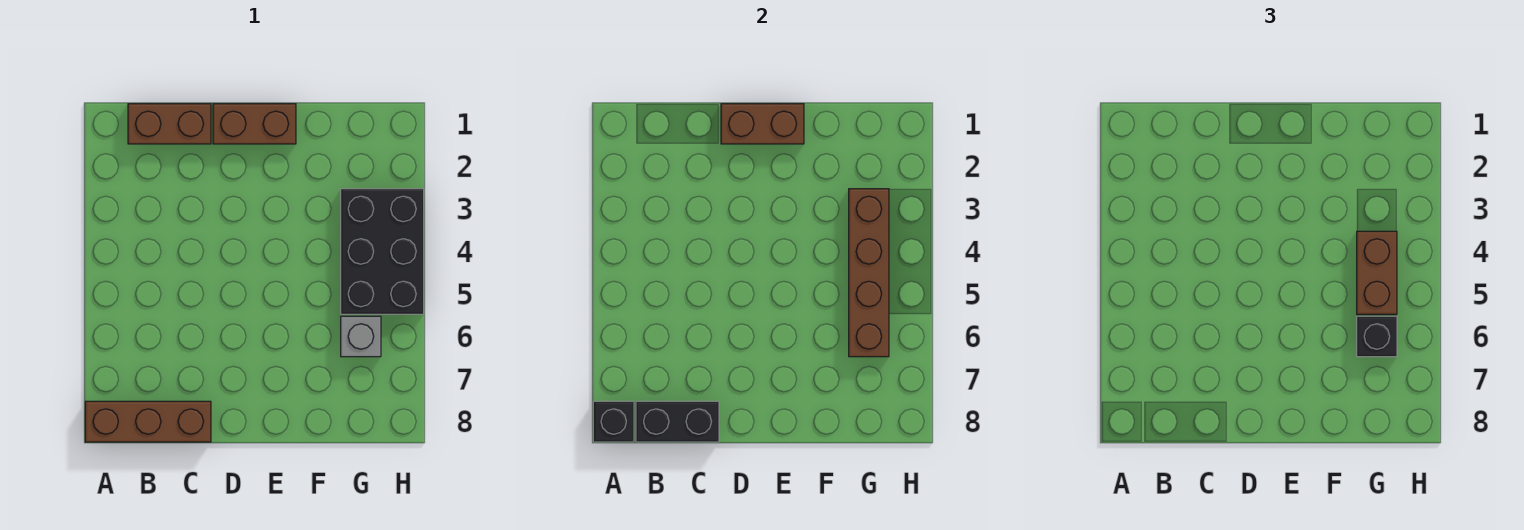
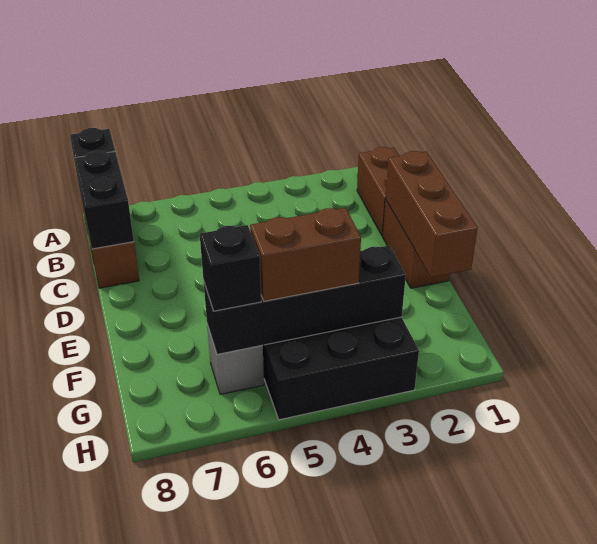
brown 1x2 brick [721,104,804,144] -> brown 1x3 brick [385,151,477,277]
brown 1x4 brick [849,189,889,357] -> black 1x4 brick [204,245,406,354]

